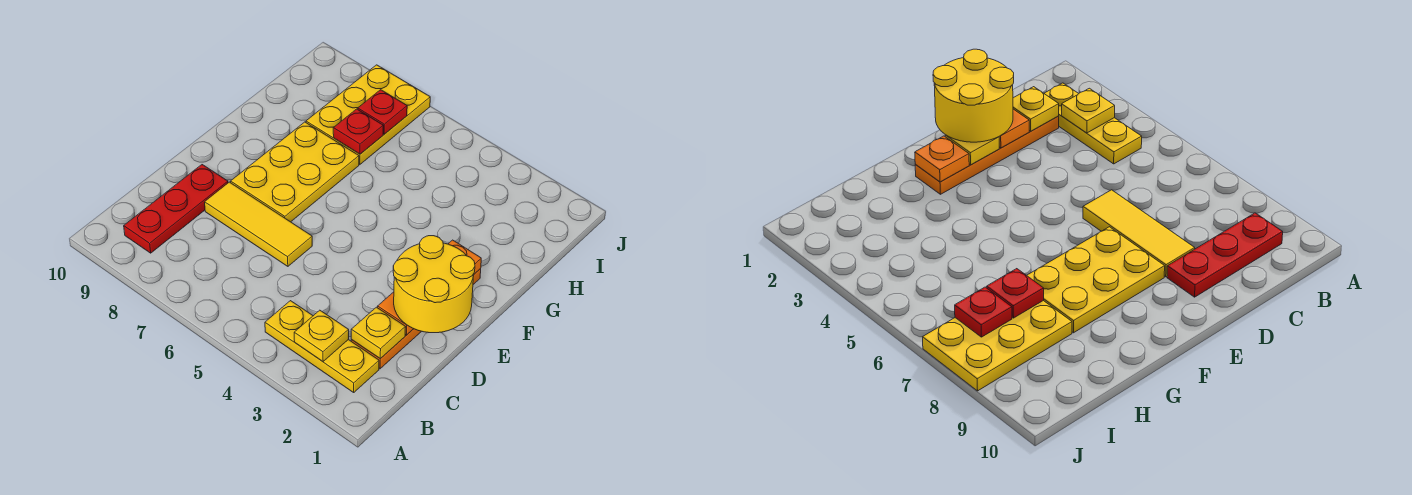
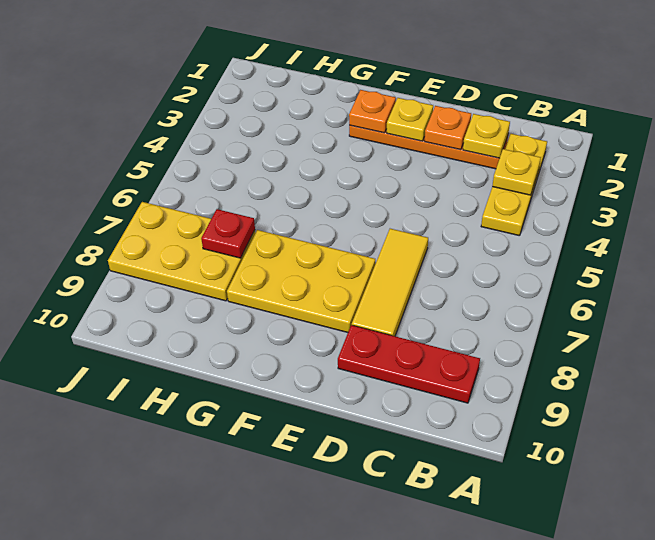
yellow 2x2 round brick [393,236,475,333] -> none
red 1x1 plate [358,90,407,134] -> none

